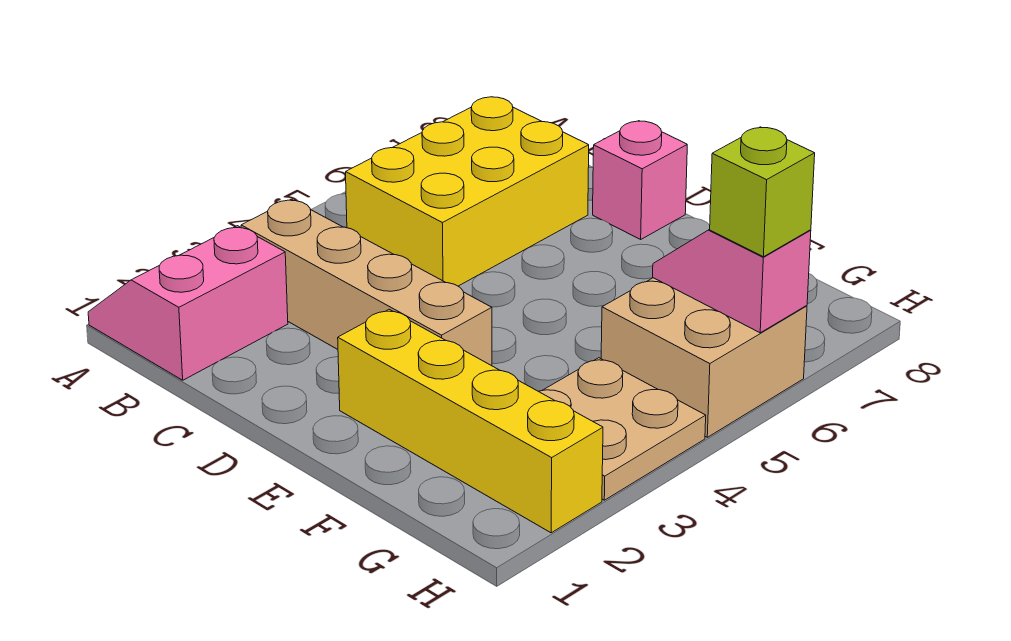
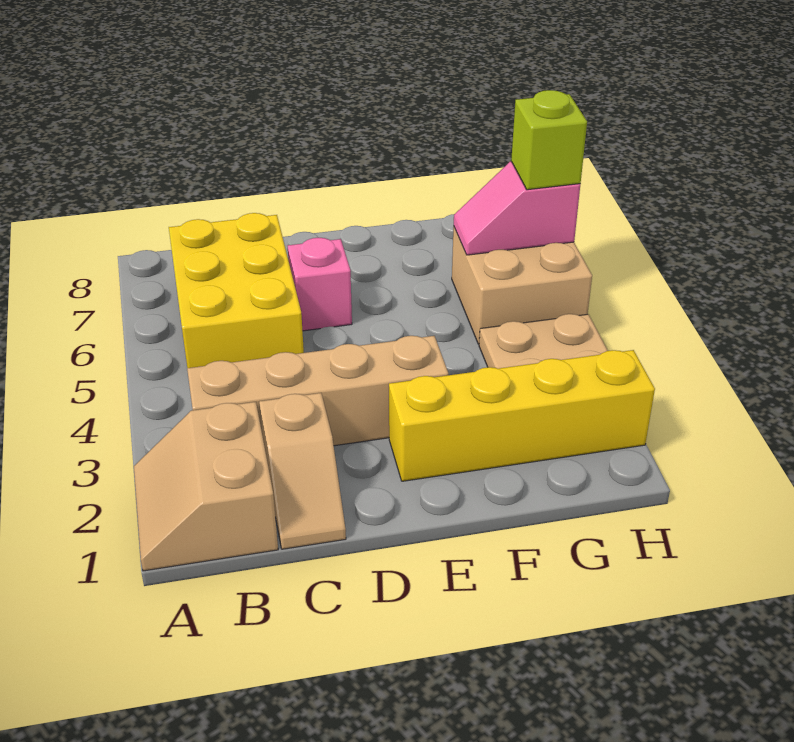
pink 2x2 slope [88,226,288,380] -> tan 2x2 slope [134,402,278,571]
none -> tan 1x2 slope [259,393,346,549]
pink 1x1 brick [593,121,687,239] -> pink 1x1 brick moved to [288,238,352,331]

